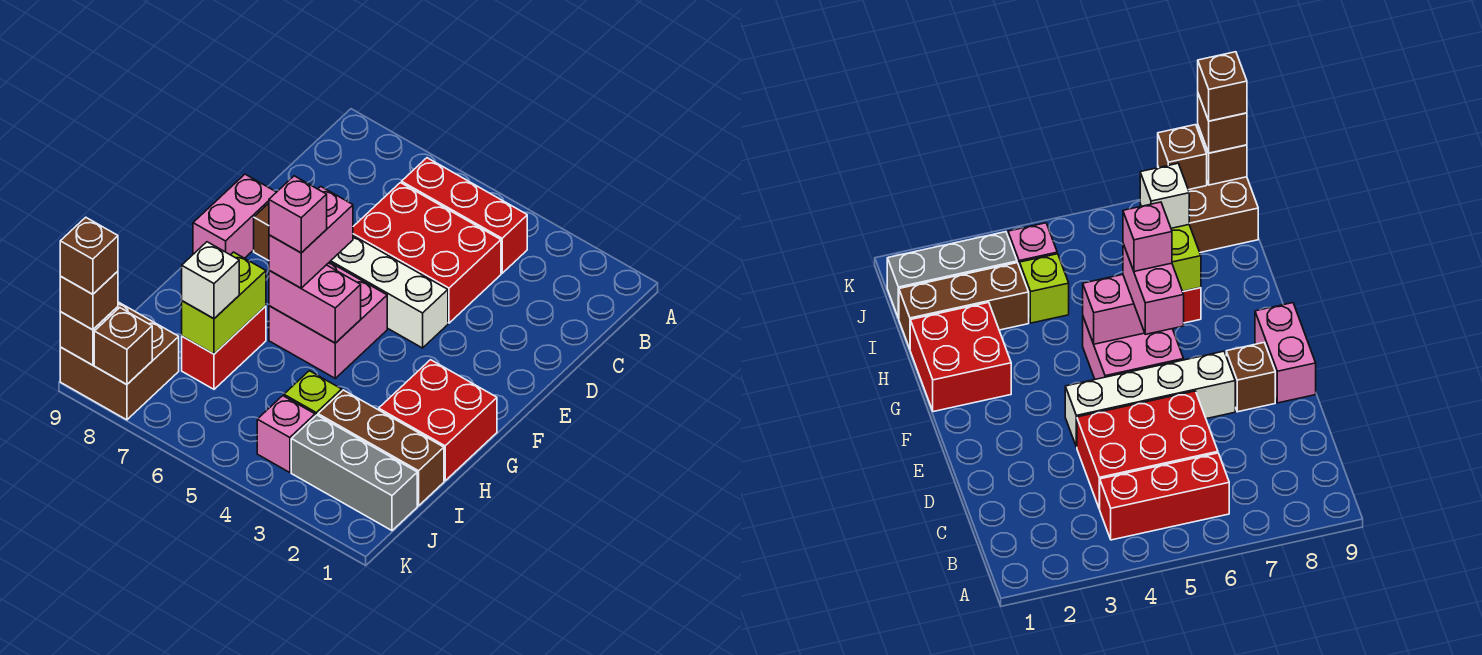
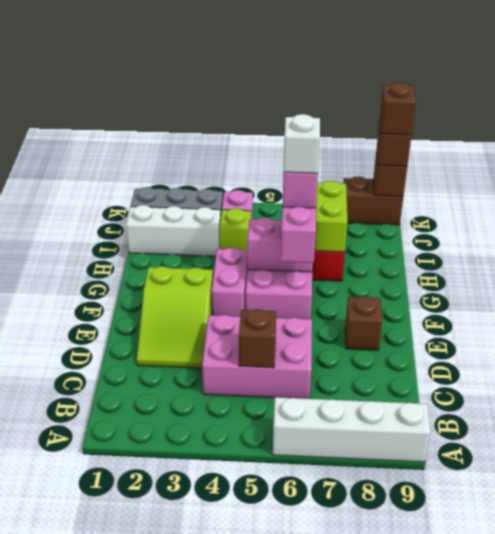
red 1x3 brick [402,158,527,273] -> none
red 2x3 brick [353,183,501,323] -> pink 2x3 brick [202,315,312,399]
none -> lime 2x3 slope [137,266,213,368]
white 1x4 brick [330,236,448,348] -> white 1x4 brick moved to [273,397,430,462]
pink 1x2 brick [193,174,276,258] -> pink 1x2 brick moved to [212,248,247,316]
red 2x2 brick [379,360,497,481] -> none
brown 1x3 brick [318,390,444,506] -> white 1x3 brick [126,205,221,256]
white 1x1 brick [182,242,239,319] -> white 1x1 brick moved to [284,114,320,173]
brown 2x2 brick [60,302,179,420] -> brown 1x2 brick [343,176,403,225]
brown 1x1 brick [94,308,152,385] -> brown 1x1 brick moved to [239,309,276,368]

